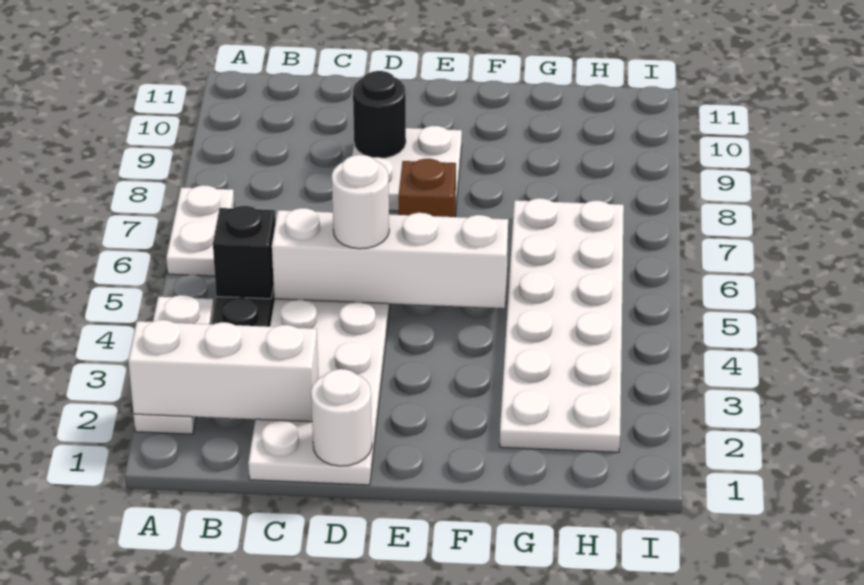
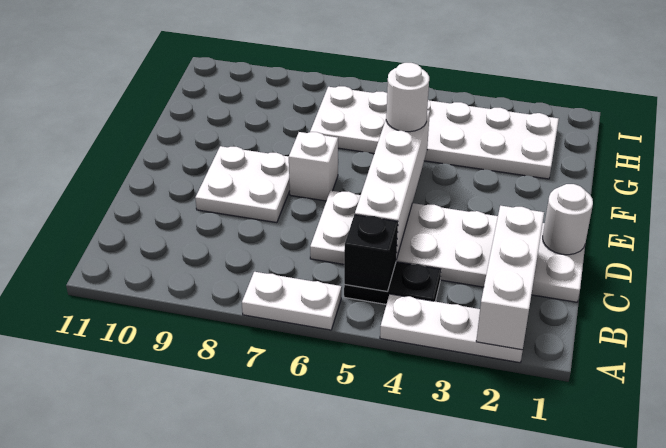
white 1x1 round brick [332,155,389,249] -> white 1x1 round brick moved to [386,63,429,132]
black 1x1 round brick [353,71,406,158] -> none
brown 1x1 brick [399,159,456,217] -> white 1x1 brick [289,132,338,201]

